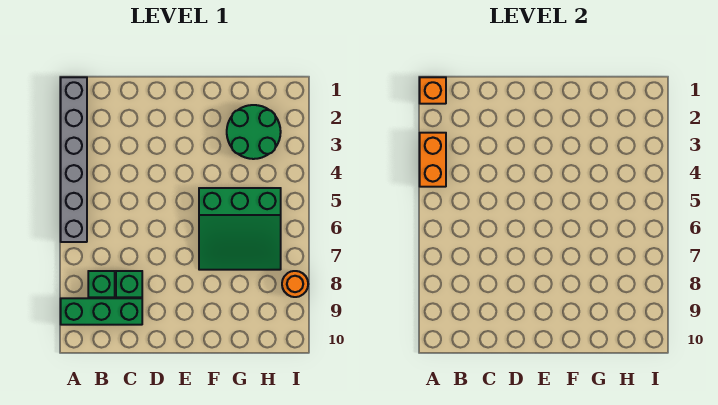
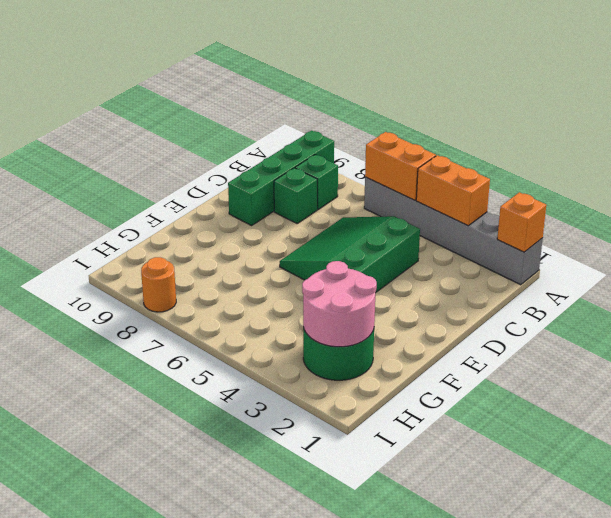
none -> orange 1x2 brick [365,132,436,200]
green 1x3 brick [61,298,142,325] -> green 1x4 brick [228,131,334,226]
green 3x3 slope [199,188,281,270] -> green 3x3 slope moved to [280,216,420,293]
none -> pink 2x2 round brick [302,261,377,347]

